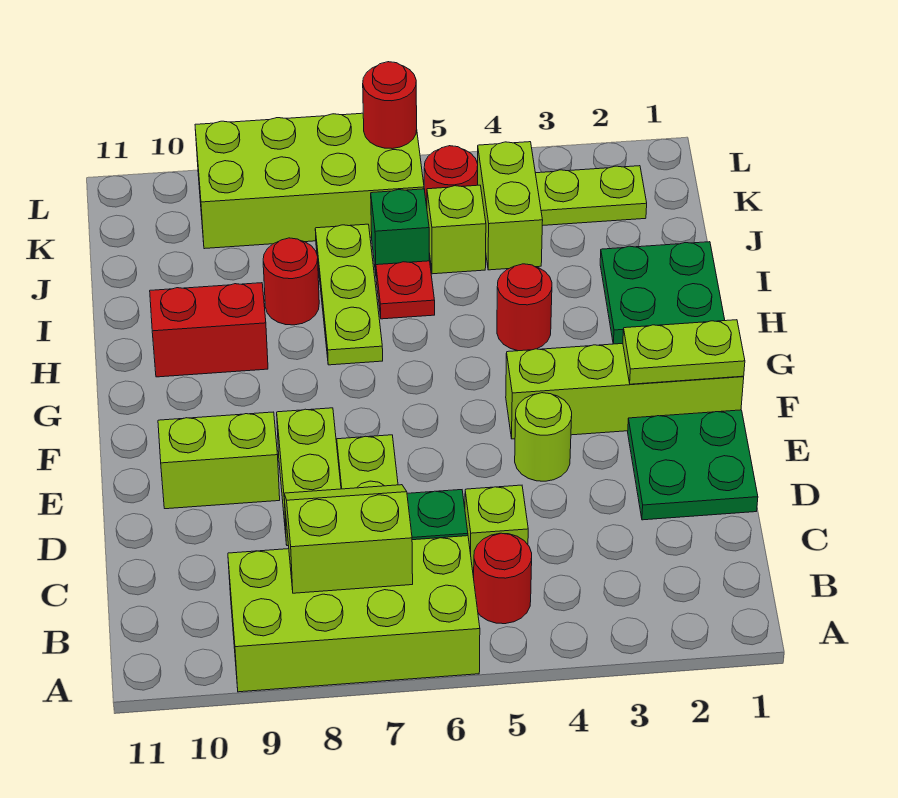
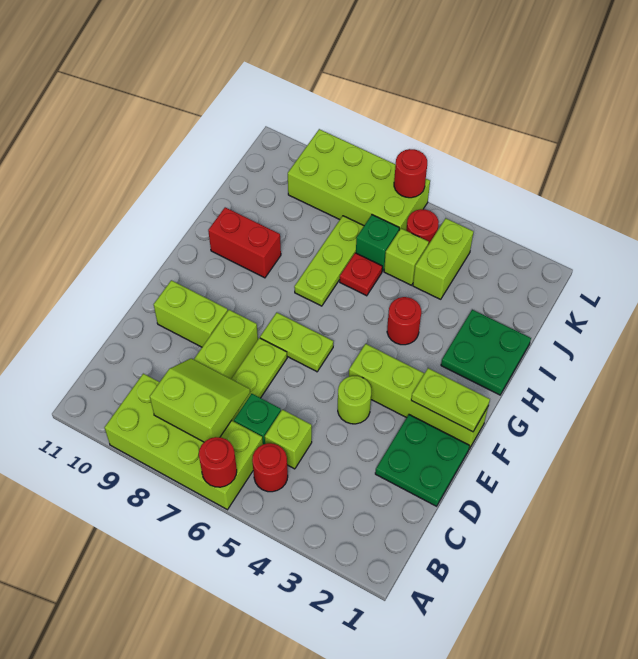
red 1x1 round brick [263,238,319,325] -> red 1x1 round brick moved to [199,437,237,487]
lime 1x2 plate [535,166,647,226] -> lime 1x2 plate moved to [260,313,333,372]

